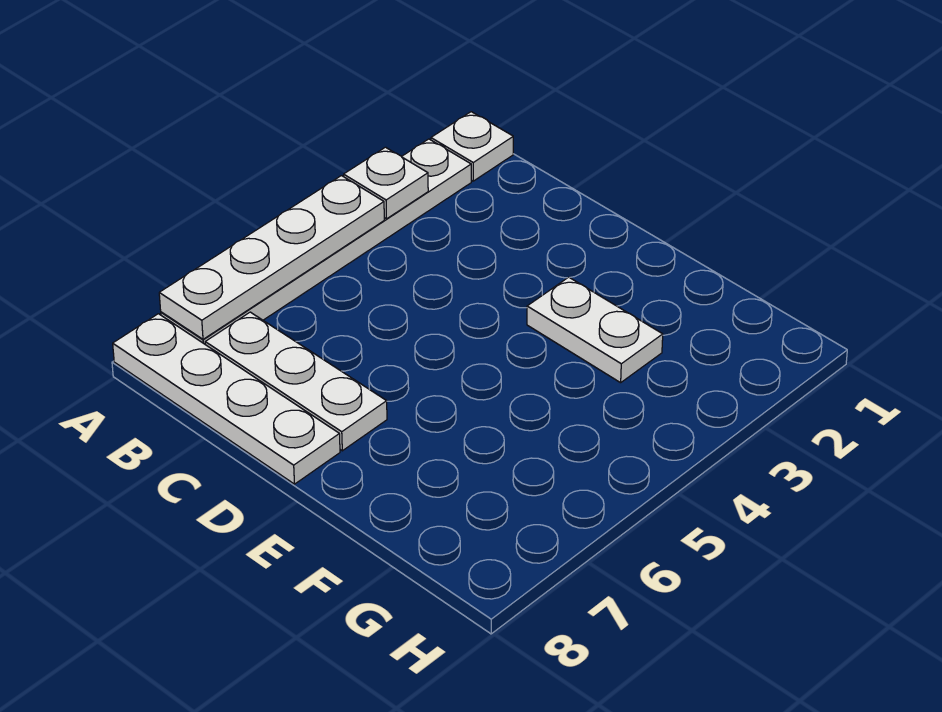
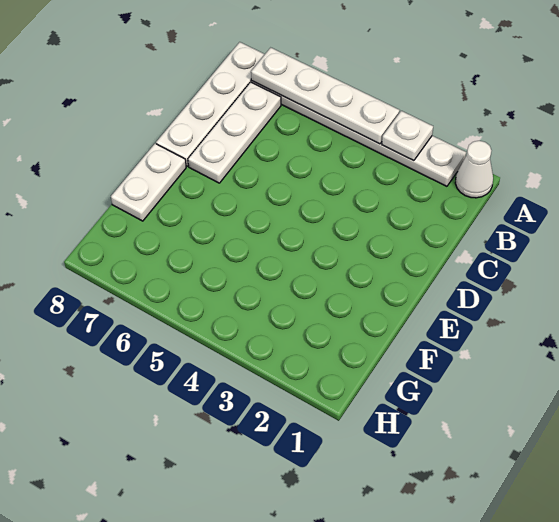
white 1x1 plate [431,112,513,181] -> white 1x1 cone [455,141,493,198]
white 1x2 plate [527,277,663,383] -> white 1x2 plate moved to [111,144,186,221]

